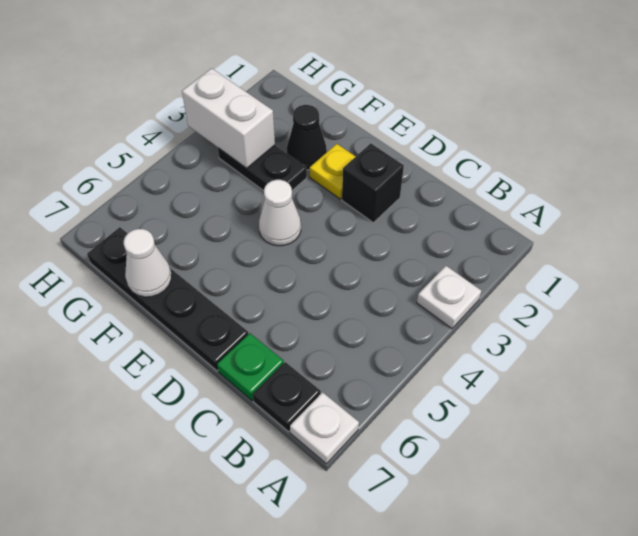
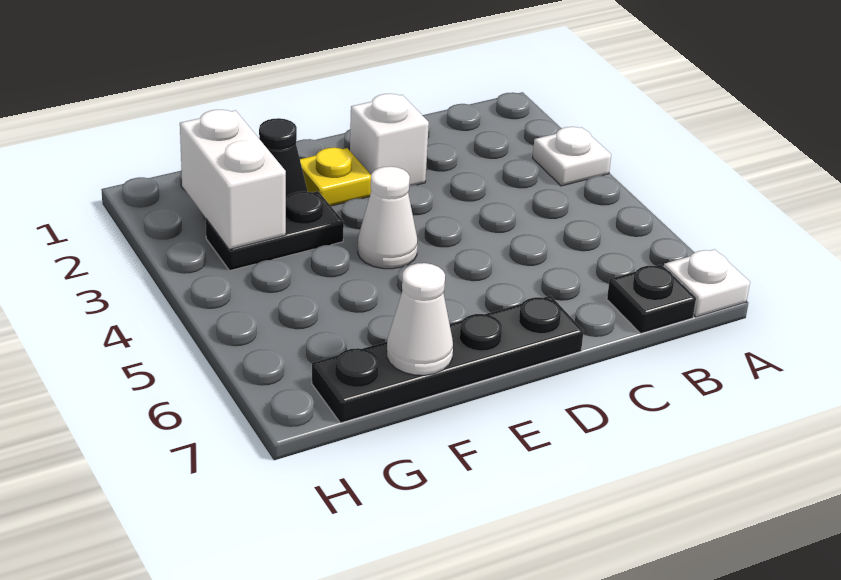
green 1x1 plate [217,333,284,400] -> none
black 1x1 brick [342,143,404,223] -> white 1x1 brick [350,94,429,185]
white 1x2 brick [182,68,275,168] -> white 1x2 brick turned to [180,110,286,249]

